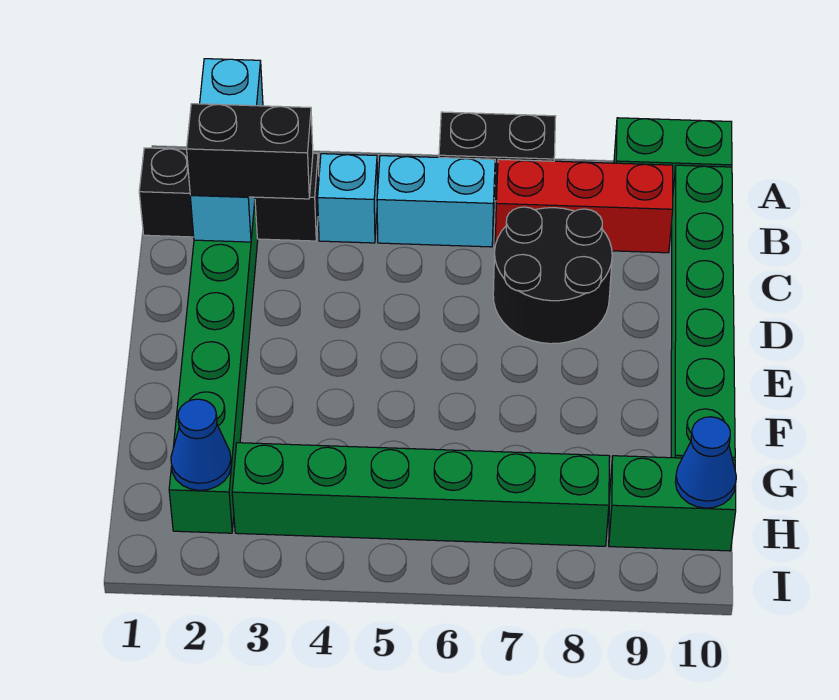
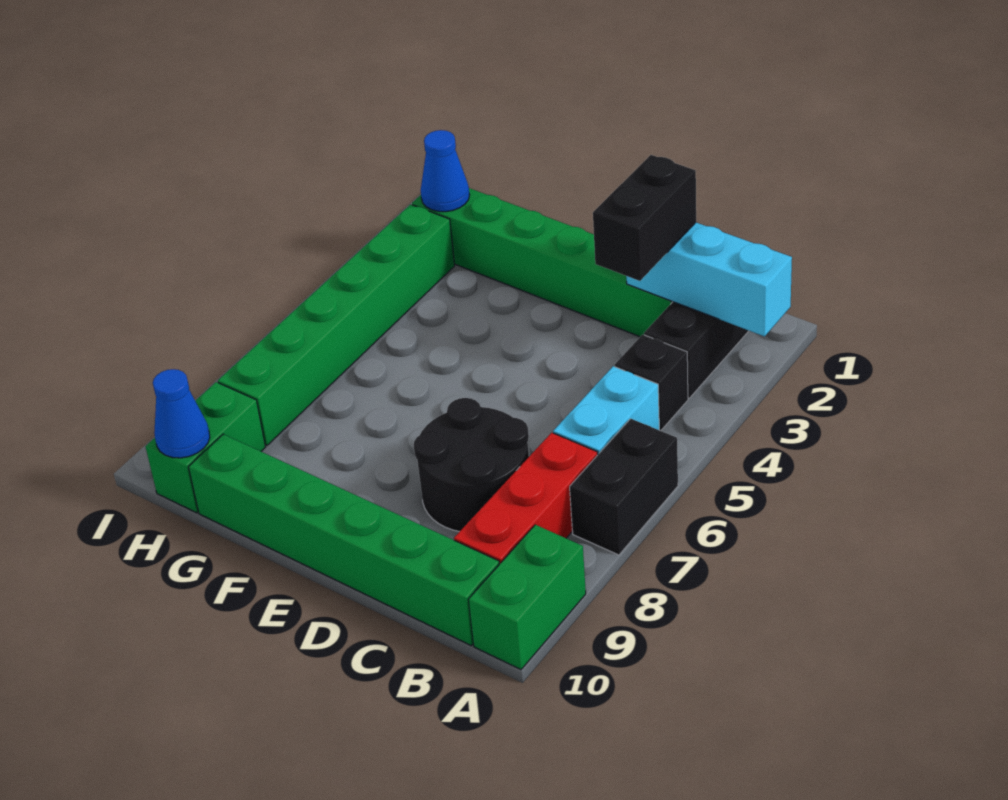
cyan 1x1 brick [318,154,378,243] -> black 1x1 brick [615,334,688,431]

